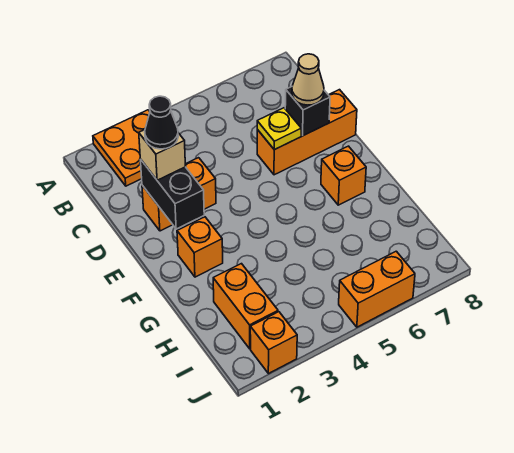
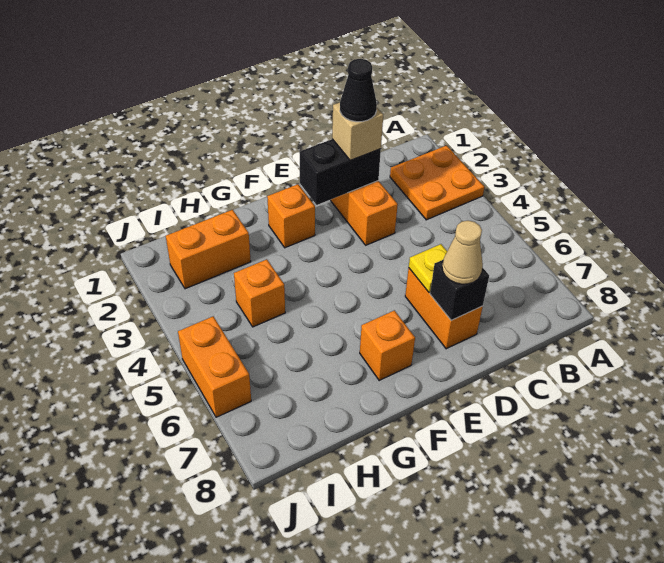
orange 1x3 brick [257,90,357,175] -> orange 1x2 brick [405,268,483,349]
orange 1x1 brick [250,312,297,374] -> orange 1x1 brick moved to [234,259,285,327]

